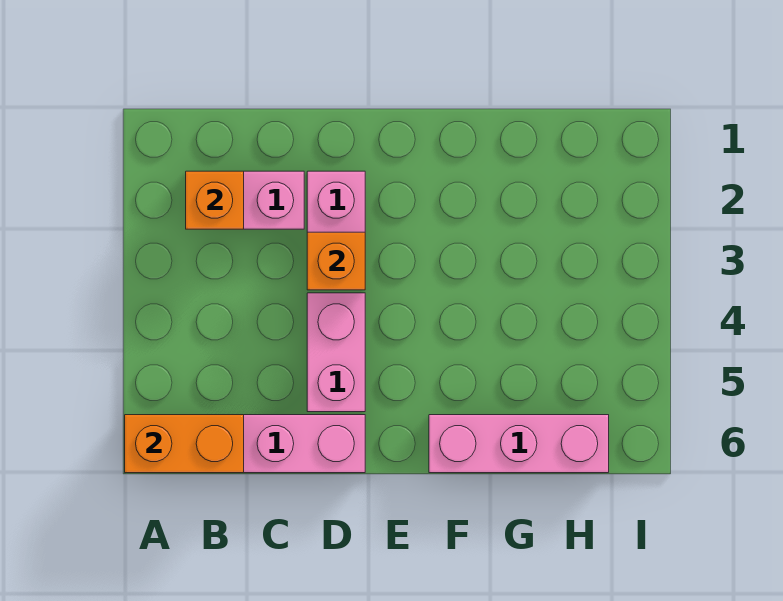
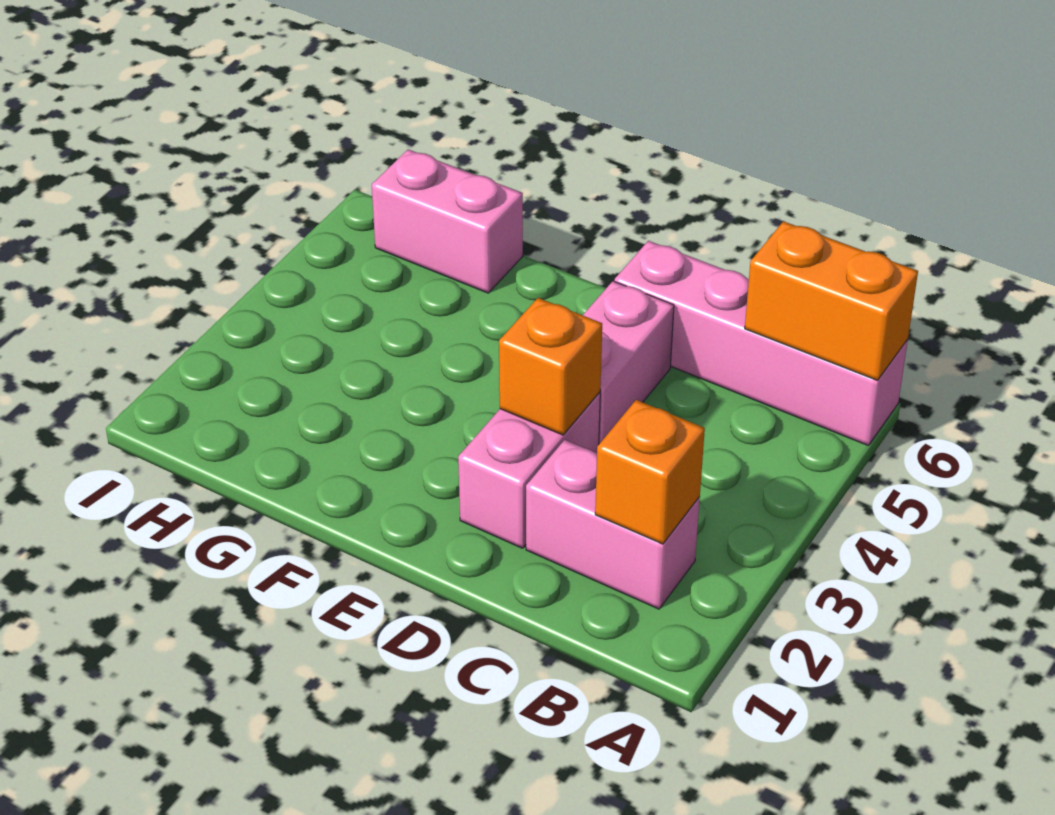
pink 1x3 brick [429,415,609,473] -> pink 1x2 brick [372,149,523,293]

